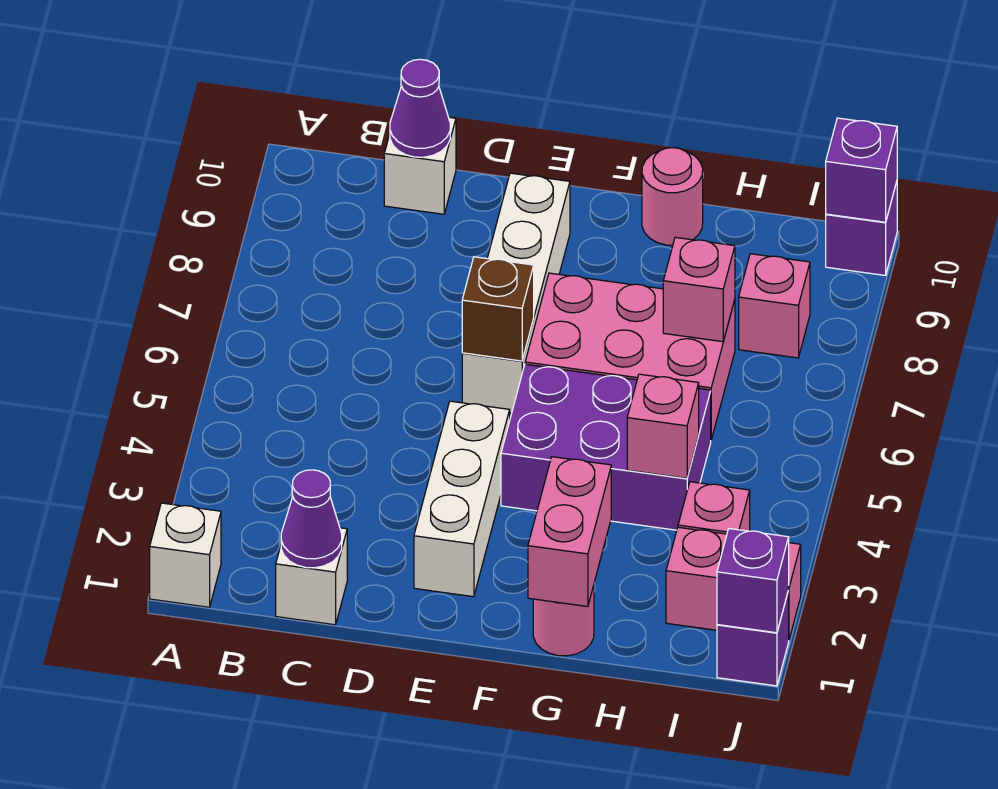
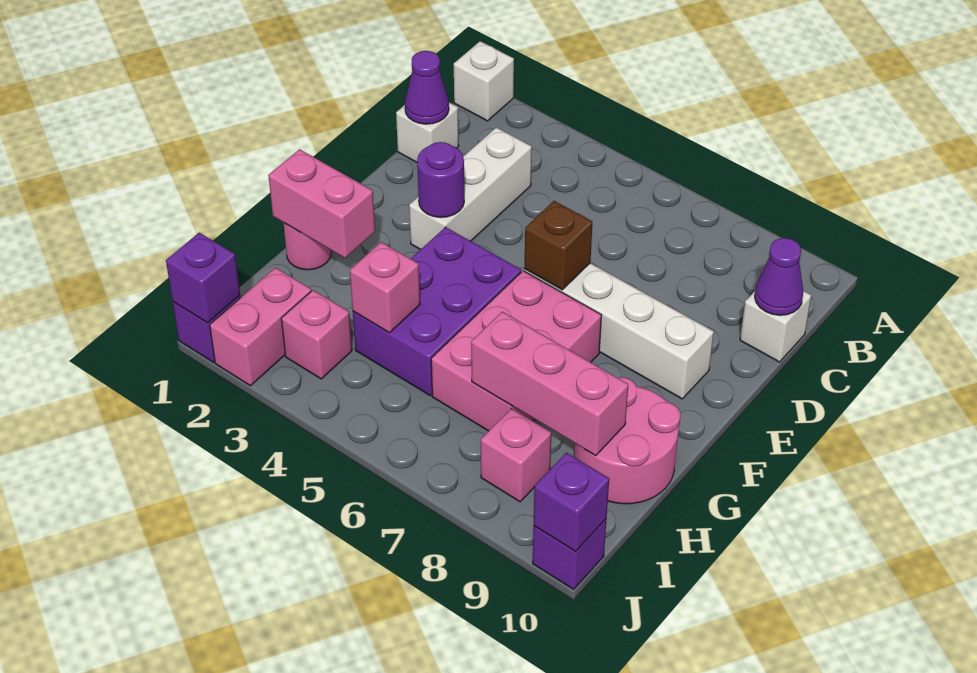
white 1x3 brick [414,401,510,597] -> white 1x3 brick turned to [409,127,532,250]
none -> purple 1x1 round brick [417,142,464,217]
pink 1x1 round brick [642,148,703,245] -> pink 2x2 round brick [574,377,680,504]
pink 1x1 brick [663,237,735,342] -> pink 1x3 brick [471,312,628,456]

